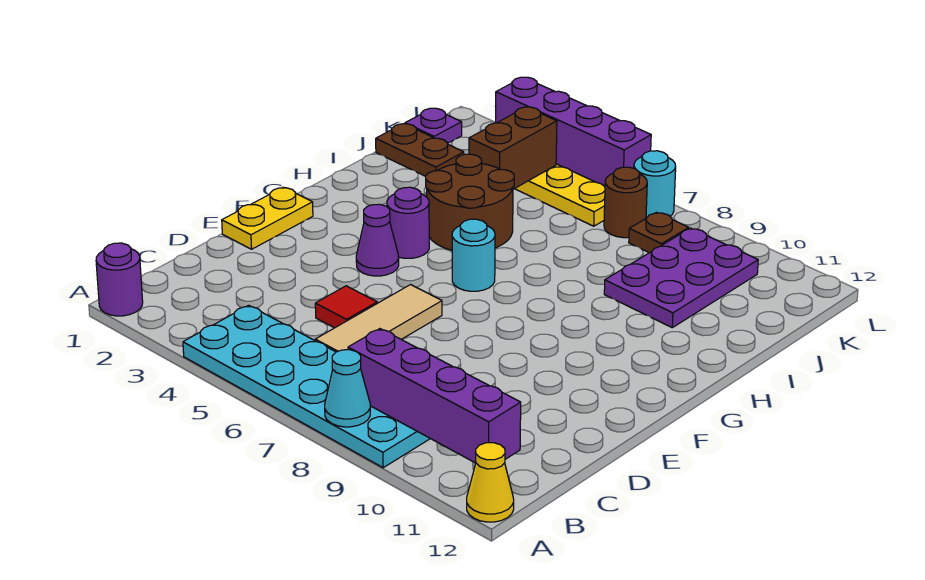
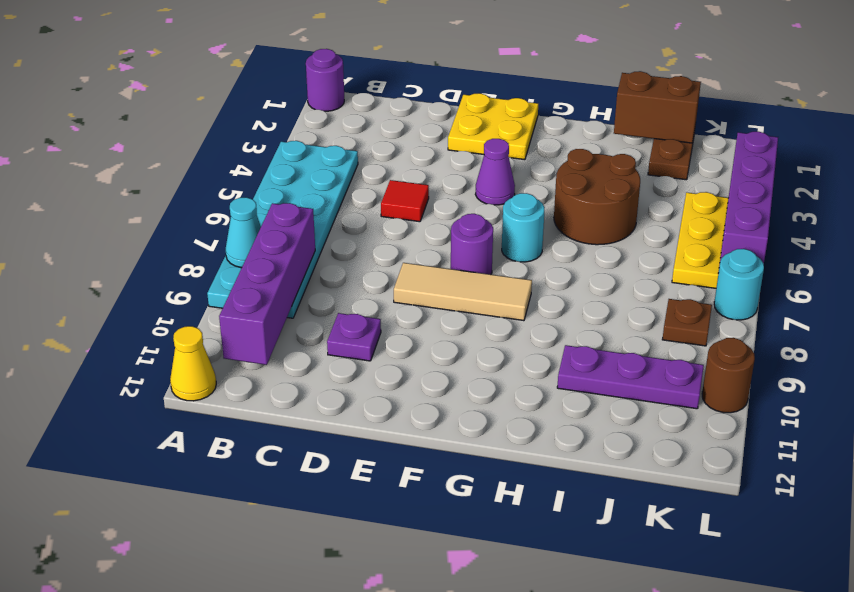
tan 1x3 tile [315,285,442,352] -> tan 1x3 tile moved to [394,263,532,321]
yellow 1x2 plate [222,187,313,249] -> yellow 2x2 plate [448,93,538,160]
purple 1x1 round brick [387,187,429,258] -> purple 1x1 round brick moved to [451,214,493,275]
purple 2x3 plate [604,228,758,328] -> purple 1x3 plate [557,345,704,409]
brown 1x2 brick [469,107,557,189] -> brown 1x2 brick moved to [614,71,701,143]
purple 1x1 plate [405,108,462,143] -> purple 1x1 plate moved to [327,313,381,361]
brown 1x1 round brick [604,167,647,238] -> brown 1x1 round brick moved to [702,338,755,413]

